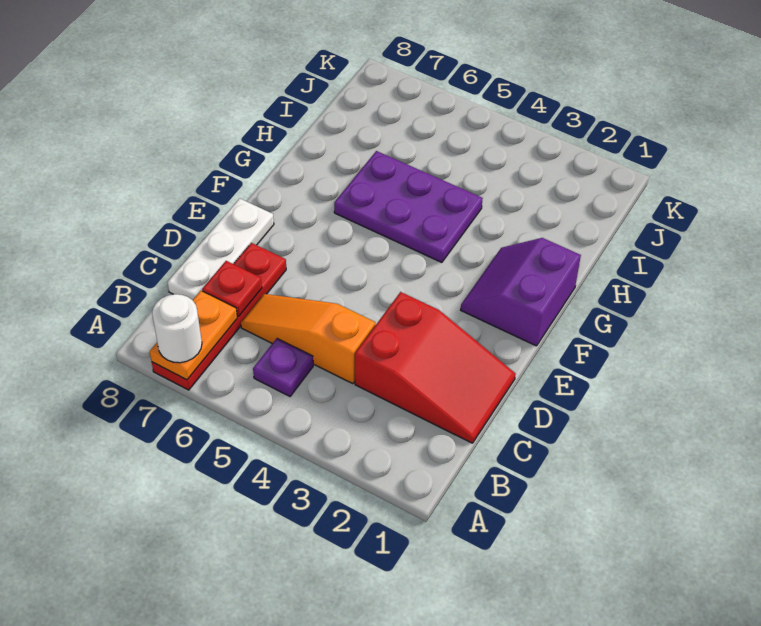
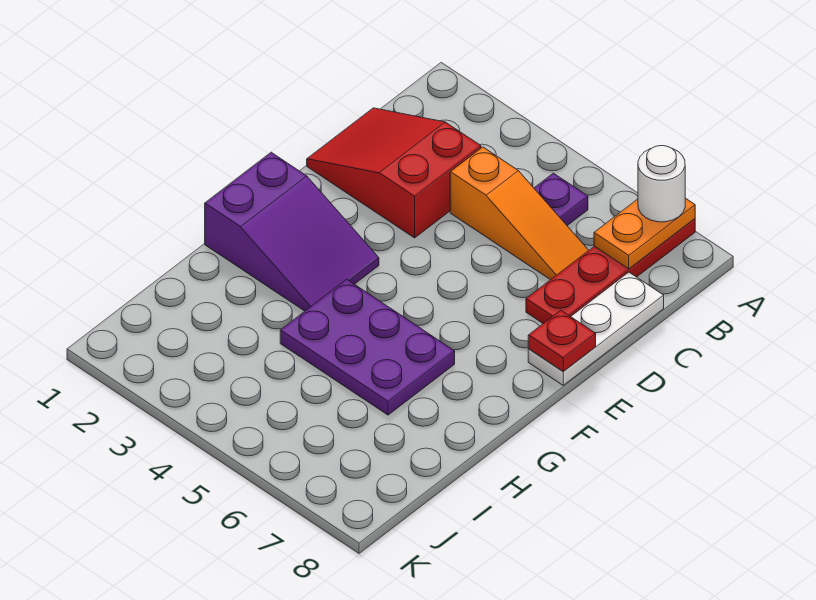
red 1x1 plate [202,261,262,316] -> red 1x1 plate moved to [528,310,596,371]
purple 2x2 slope [461,238,581,346] -> purple 2x3 slope [205,152,379,311]

